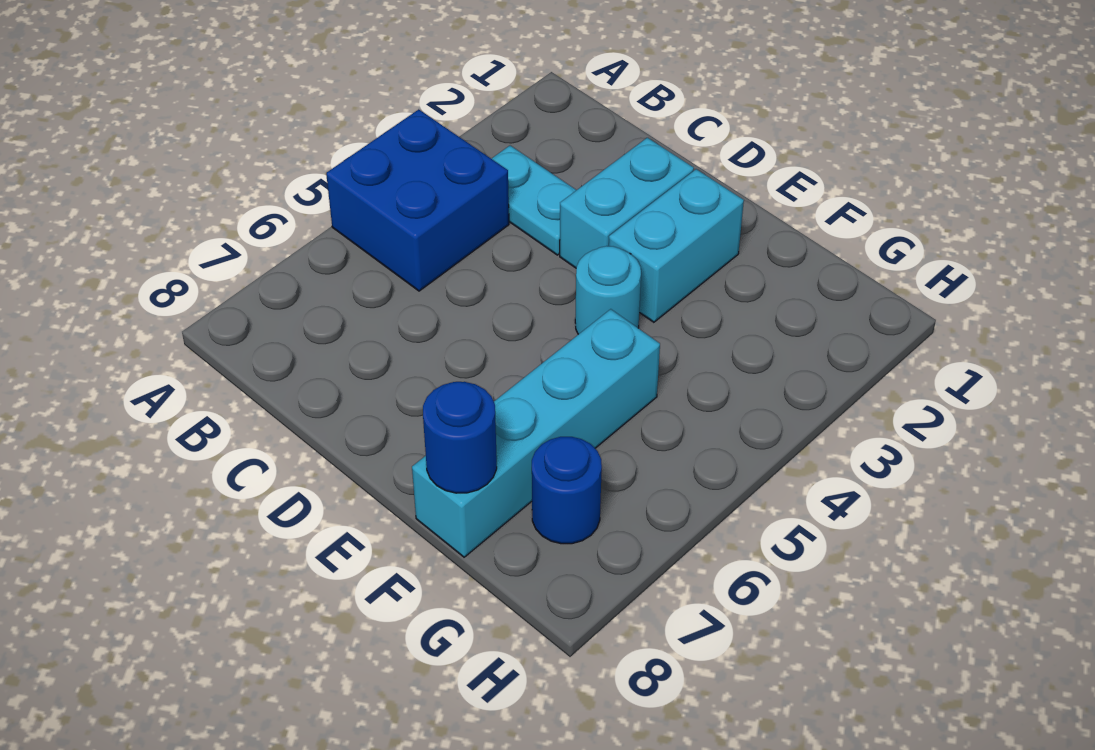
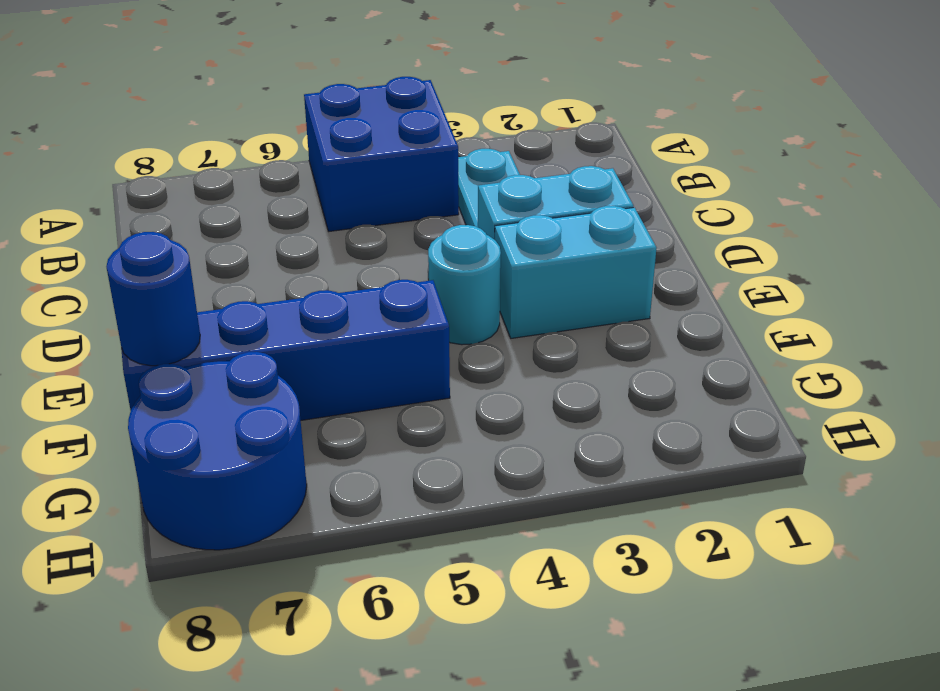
cyan 1x4 brick [412,309,660,557] -> blue 1x4 brick [121,280,450,420]
blue 1x1 round brick [532,437,602,544] -> blue 2x2 round brick [128,352,307,550]

